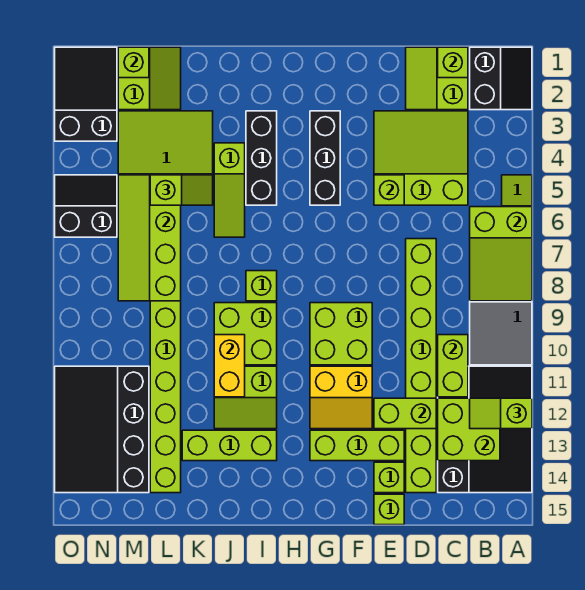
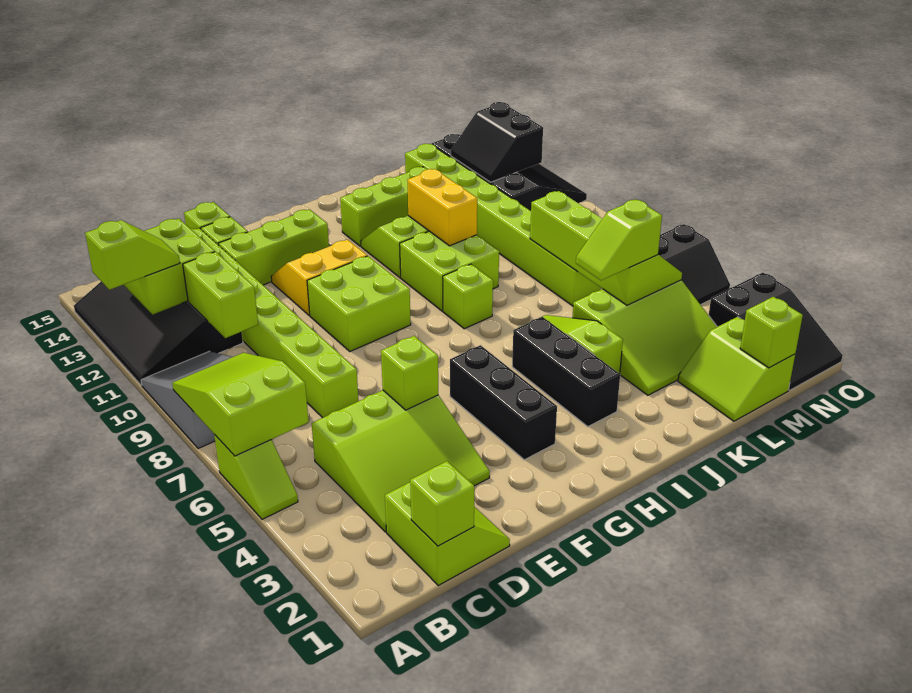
black 2x2 slope [470,47,532,110] -> black 2x2 slope moved to [451,102,543,182]
lime 1x2 brick [374,398,436,429] -> none

